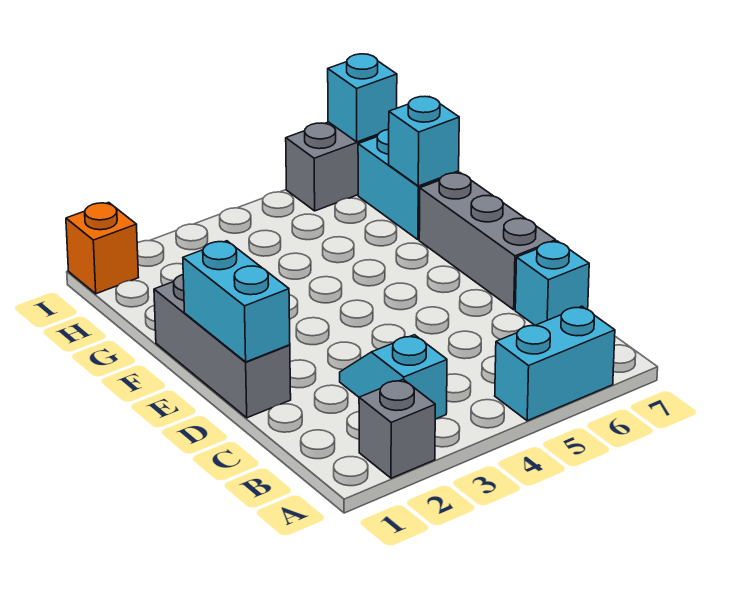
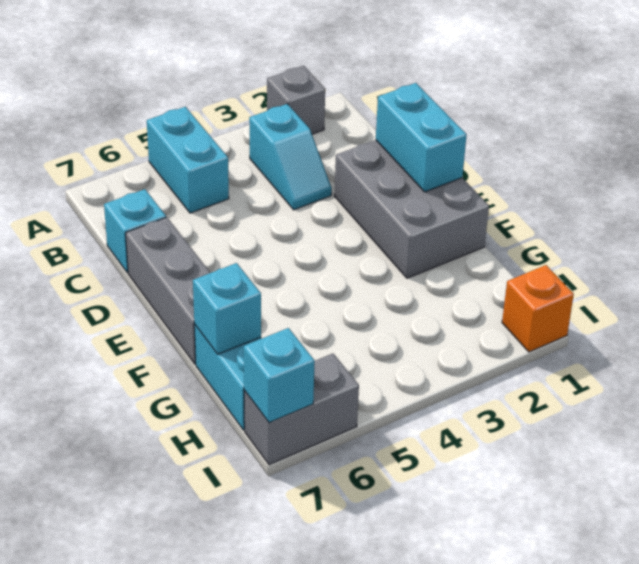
cyan 1x2 brick [495,306,615,421] -> cyan 1x2 brick turned to [147,107,229,213]
grey 1x3 brick [154,275,291,418] -> grey 2x3 brick [334,140,489,278]

